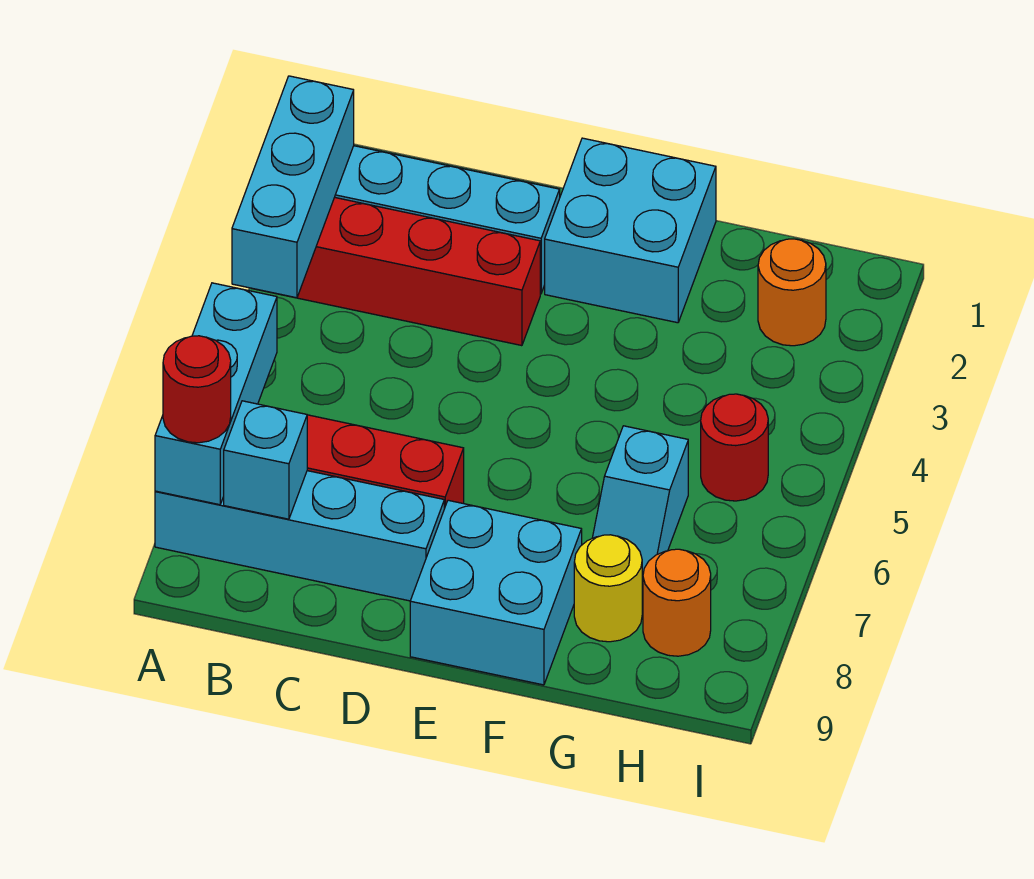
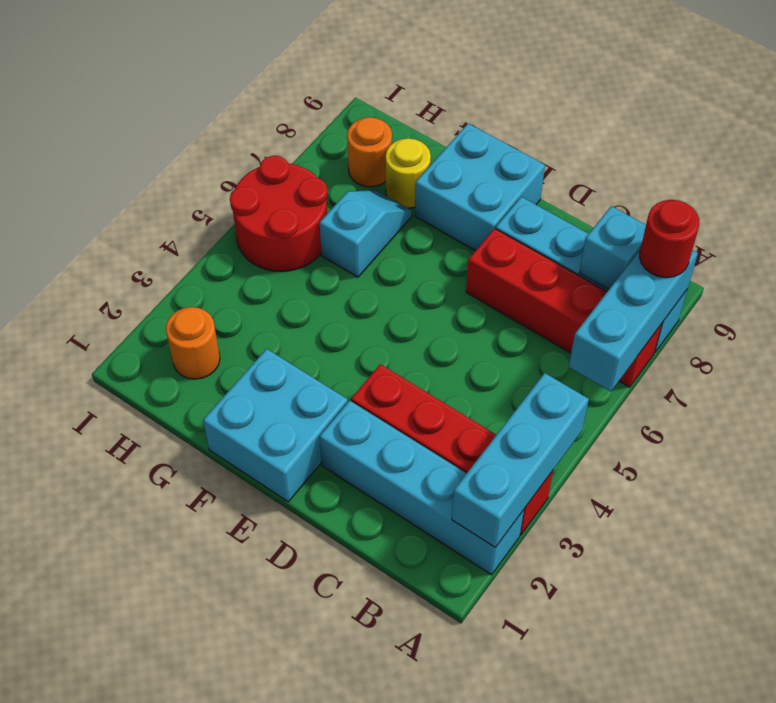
red 1x1 round brick [701,394,768,501] -> red 2x2 round brick [230,156,328,272]

